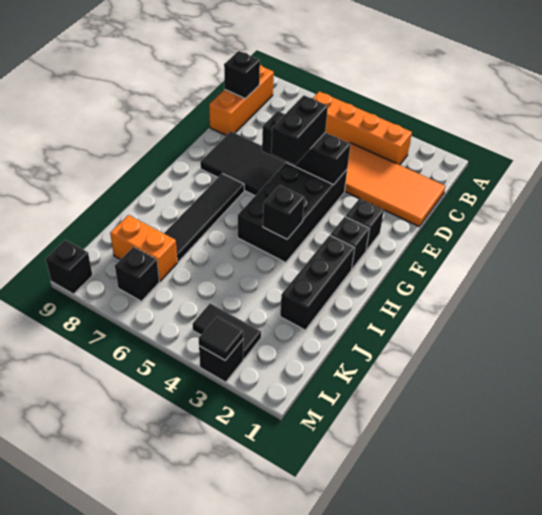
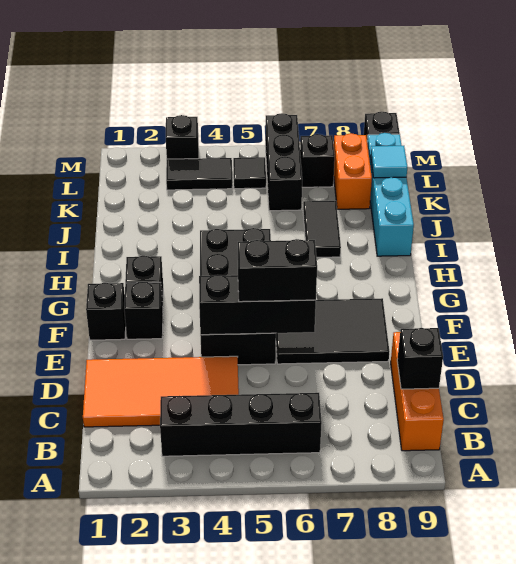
orange 1x4 brick [313,91,412,165] -> black 1x4 brick [160,393,322,456]
black 1x2 brick [271,95,328,165] -> black 1x2 brick turned to [238,239,317,302]
black 1x4 tile [164,173,244,262] -> black 1x2 tile [303,201,341,257]
black 1x3 brick [280,235,355,330] -> black 1x3 brick moved to [265,113,302,211]
black 1x1 brick [263,185,304,239] -> black 1x1 brick moved to [86,283,126,340]
none -> cyan 1x4 brick [367,133,414,256]
orange 1x2 brick [110,215,178,281] -> orange 1x2 brick turned to [334,133,372,209]
none -> cyan 1x1 tile [371,146,407,178]
black 1x1 tile [199,317,243,360] -> black 1x1 tile moved to [233,157,266,189]

